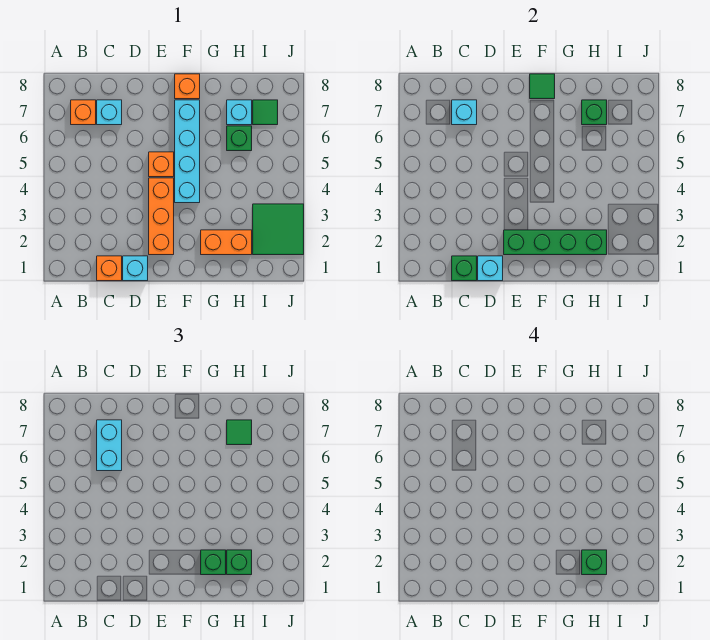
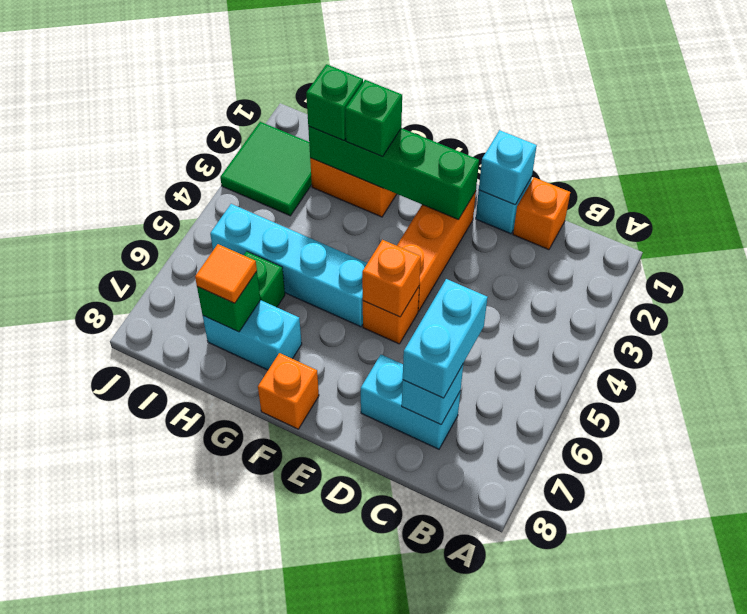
orange 1x1 brick [71,100,96,125] -> orange 1x1 brick moved to [362,240,421,317]
green 1x1 brick [452,256,477,281] -> none
cyan 1x1 brick [97,100,122,125] -> cyan 1x2 brick [361,355,460,449]
cyan 1x4 brick [175,100,200,203] -> cyan 1x4 brick turned to [210,204,367,327]
green 1x1 tile [530,74,555,99] -> none
green 1x1 brick [582,550,607,575] -> none
cyan 1x1 brick [227,100,252,125] -> cyan 1x2 brick [203,300,302,370]
green 1x1 tile [227,420,252,445] -> orange 1x1 tile [195,244,257,303]
green 1x1 tile [253,100,278,125] -> none

